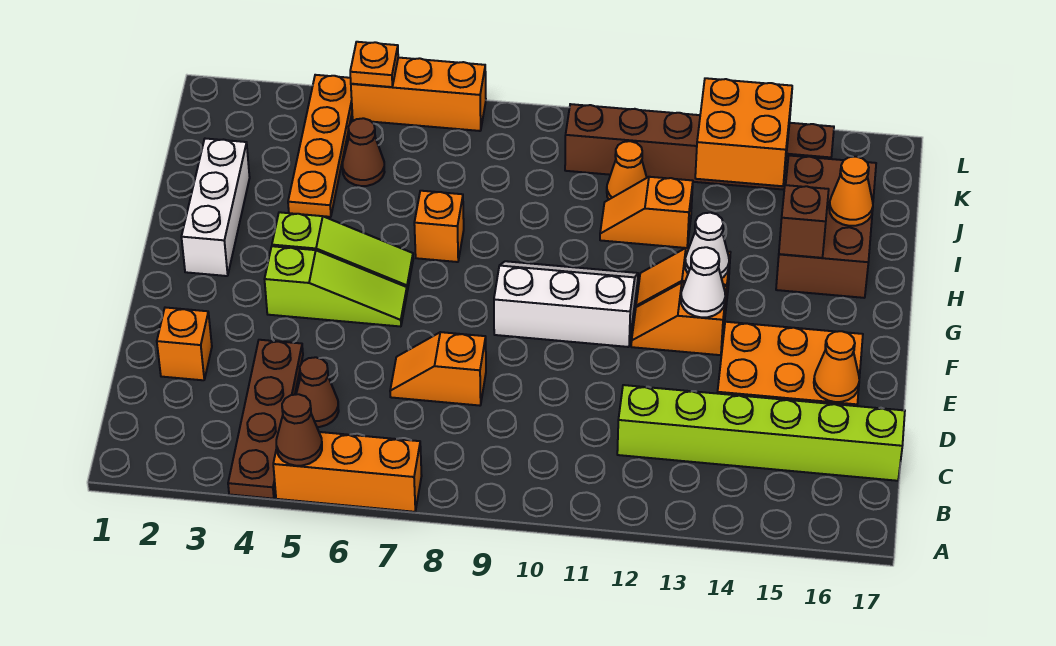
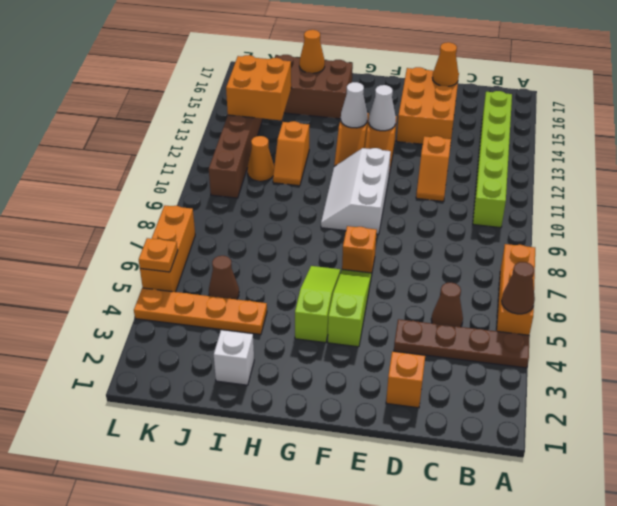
lime 1x6 brick [617,385,905,481] -> lime 1x6 brick moved to [473,91,512,228]
orange 1x2 slope [390,332,486,406] -> orange 1x2 slope moved to [416,136,451,201]
white 1x3 brick [181,139,250,276] -> white 1x1 brick [214,330,254,385]
orange 1x1 brick [414,191,464,262] -> orange 1x1 brick moved to [342,226,377,275]
brown 1x1 brick [779,185,829,258] -> none

